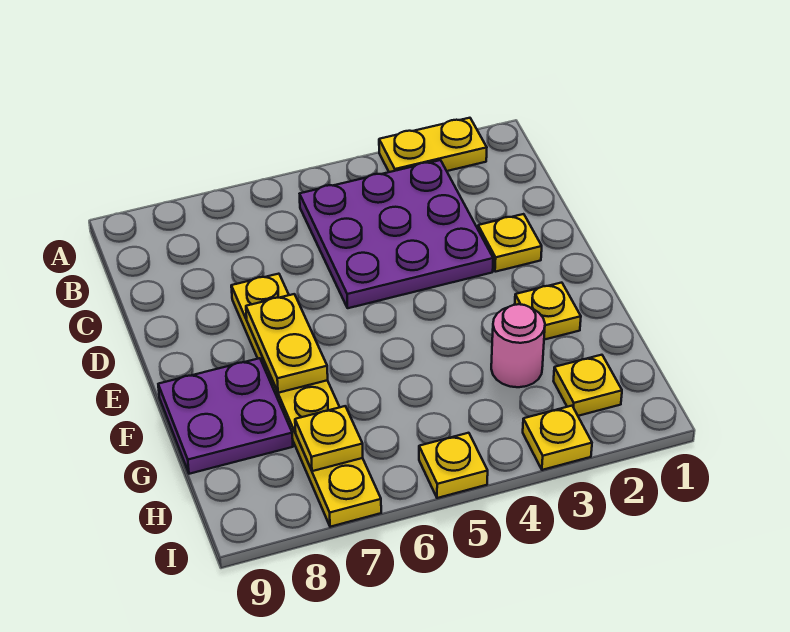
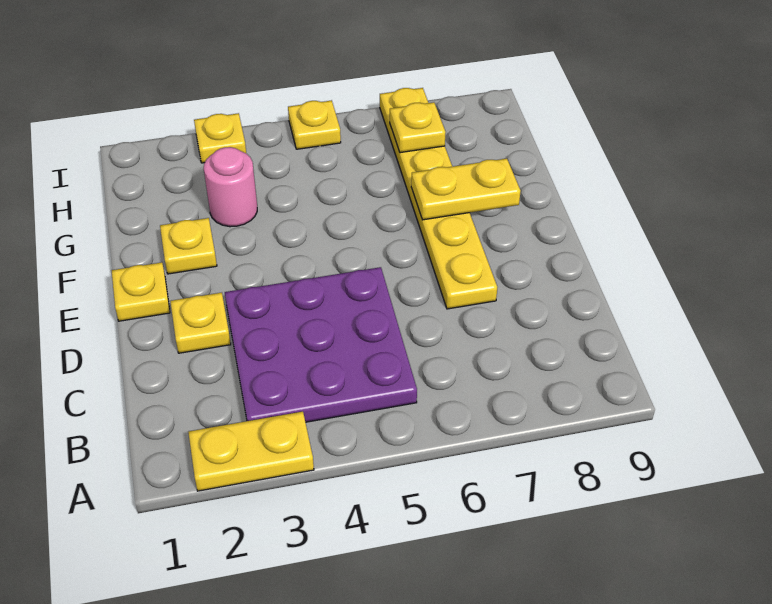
yellow 1x2 plate [246,294,328,393] -> yellow 1x2 plate turned to [411,159,521,220]
purple 2x2 plate [158,358,293,474] -> none
yellow 1x1 plate [554,355,622,416] -> yellow 1x1 plate moved to [112,262,170,321]

